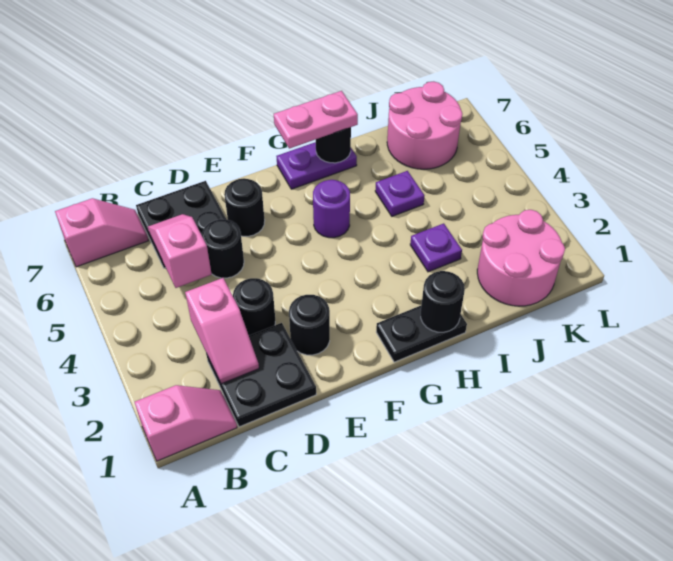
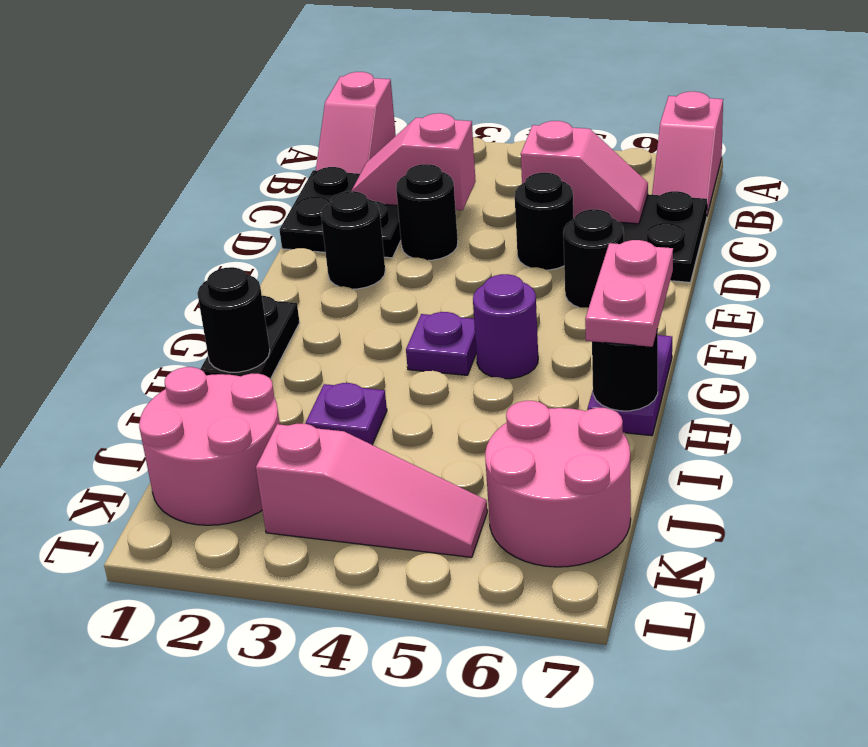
purple 1x1 plate [375,171,424,216] -> purple 1x1 plate moved to [406,312,476,375]
none -> pink 1x3 slope [256,424,487,557]

